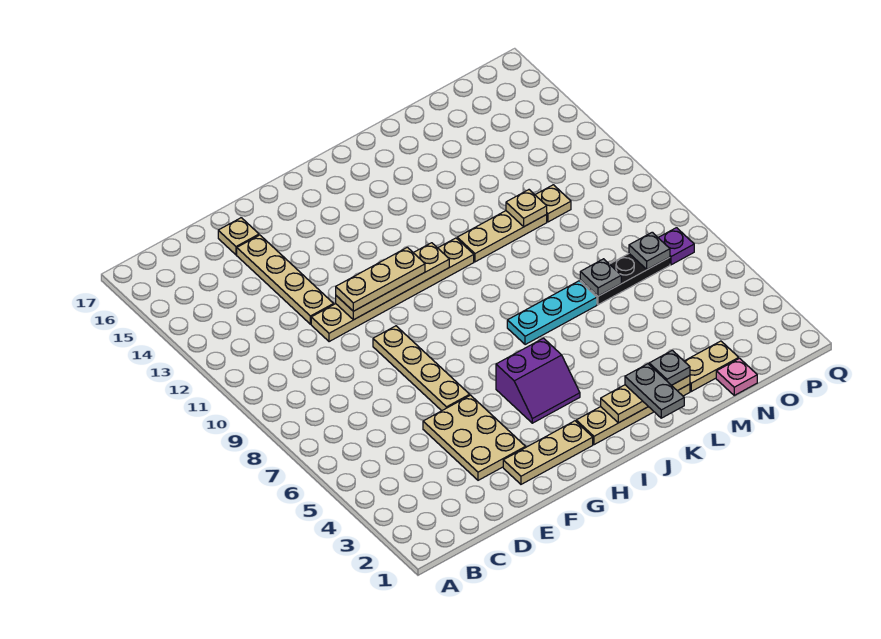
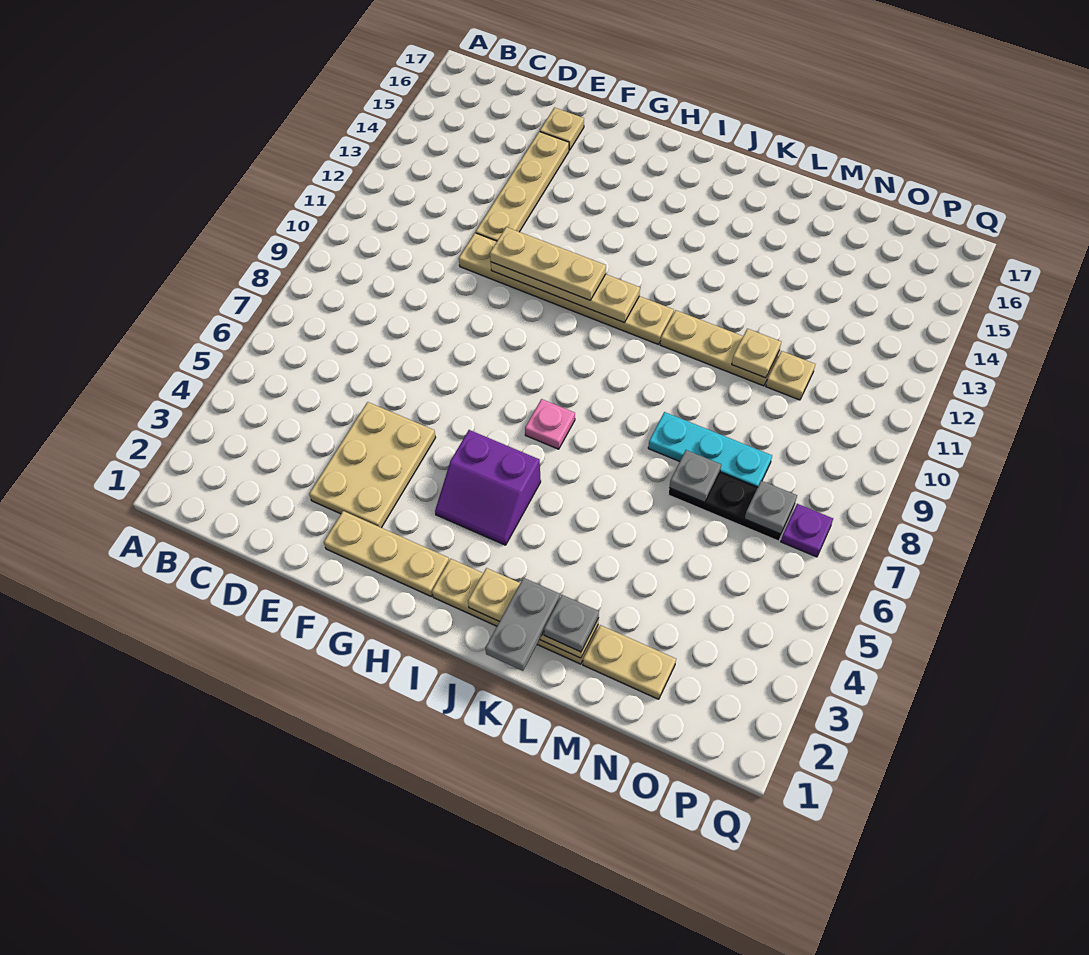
tan 1x4 plate [373,326,470,411] -> none
cyan 1x3 plate [507,281,597,345] -> cyan 1x3 plate moved to [648,412,772,487]
pink 1x1 plate [716,358,757,395] -> pink 1x1 plate moved to [525,399,575,449]

